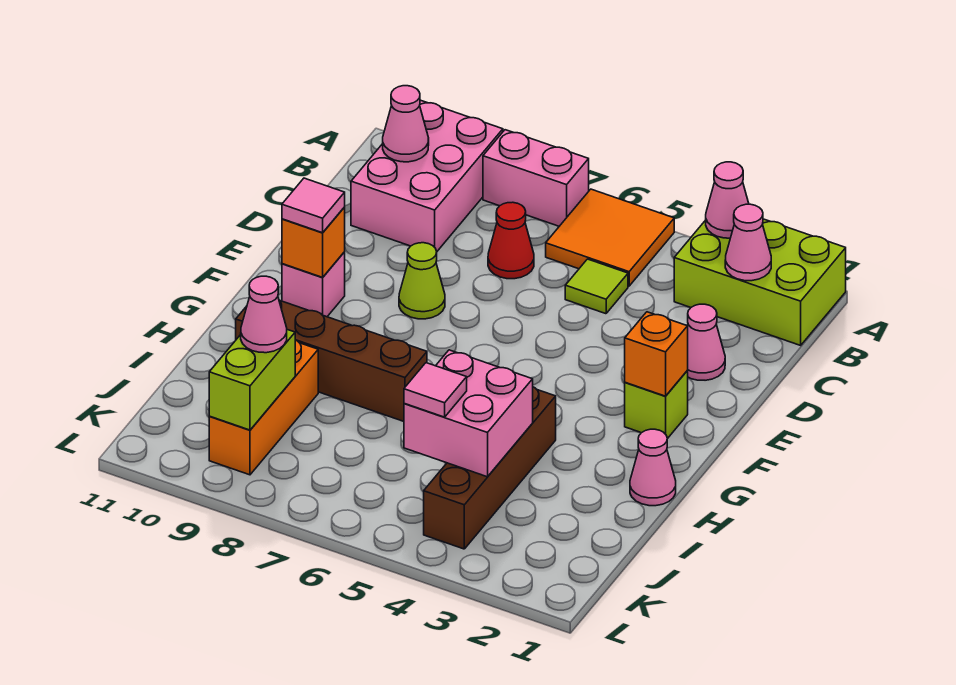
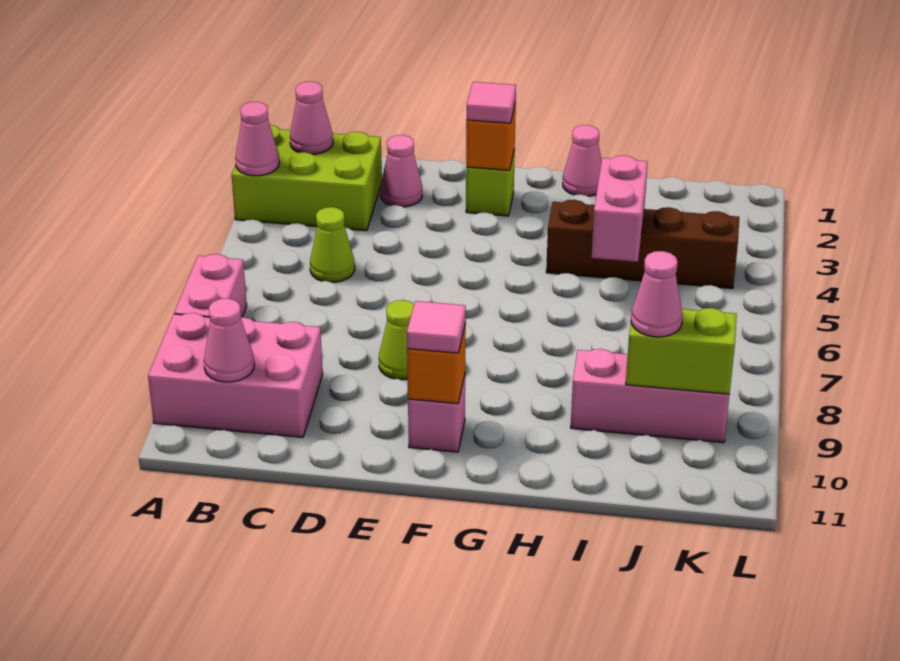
lime 2x3 brick [674,219,846,345] -> lime 2x3 brick turned to [232,125,382,231]
orange 2x2 tile [546,189,674,286] -> none
lime 1x1 tile [565,259,628,314] -> lime 1x1 cone [310,207,355,282]
red 1x1 cone [488,202,534,279] -> none
brown 1x4 brick [236,300,427,421] -> none
pink 2x2 brick [404,350,533,477] -> pink 1x2 brick [591,155,648,262]
orange 1x3 brick [209,340,318,475] -> pink 1x3 brick [571,349,729,443]
pink 1x1 tile [404,363,467,417] -> pink 1x1 tile moved to [466,82,516,123]

